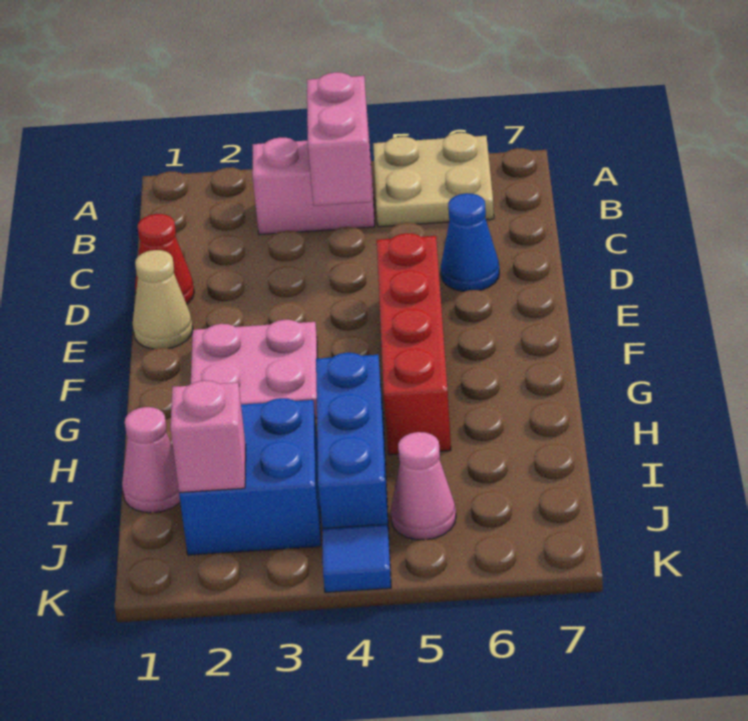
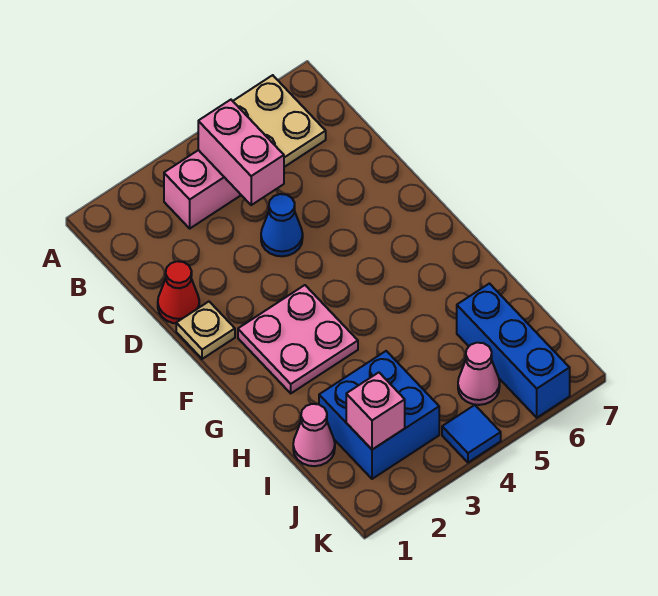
blue 1x1 cone [441,193,499,292] -> blue 1x1 cone moved to [261,194,303,256]
tan 1x1 cone [133,250,193,349] -> tan 1x1 plate [176,302,235,359]
red 1x4 brick [377,233,451,455] -> none
blue 1x3 brick [316,353,389,535] -> blue 1x3 brick moved to [457,284,570,418]

